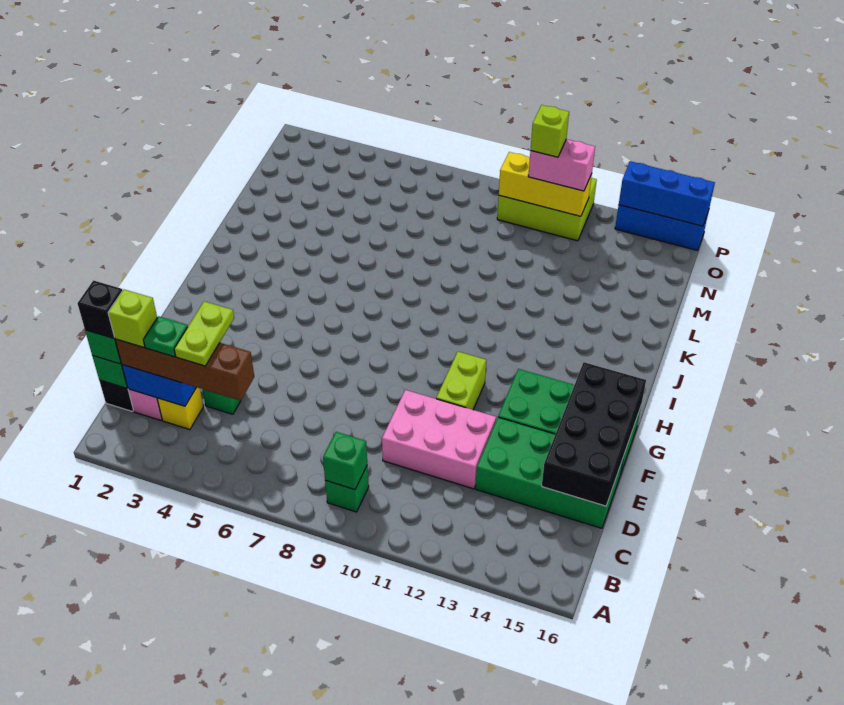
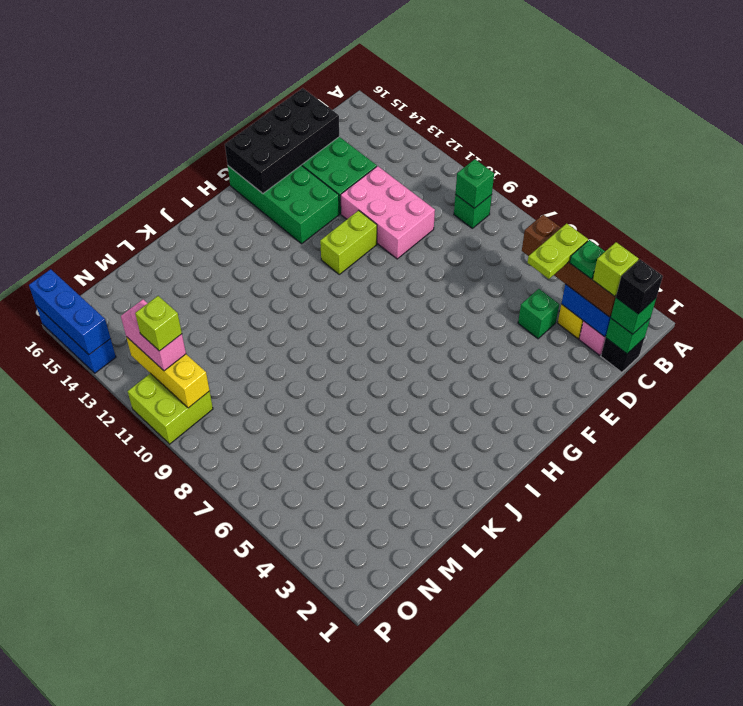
lime 2x3 brick [497,178,597,241] -> lime 2x2 brick [128,373,213,444]

